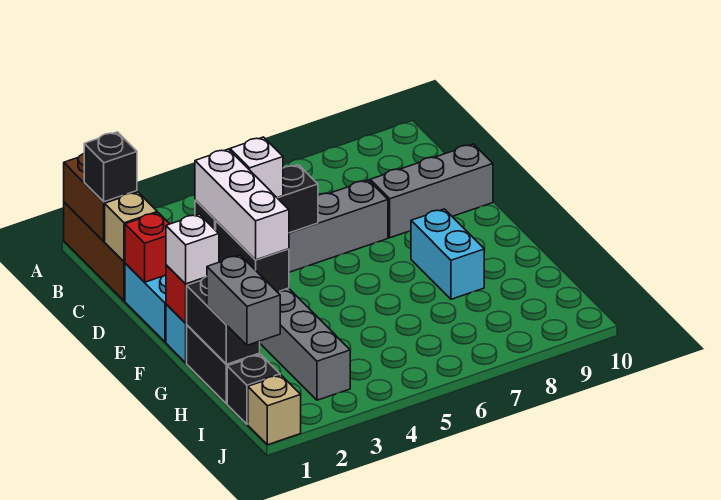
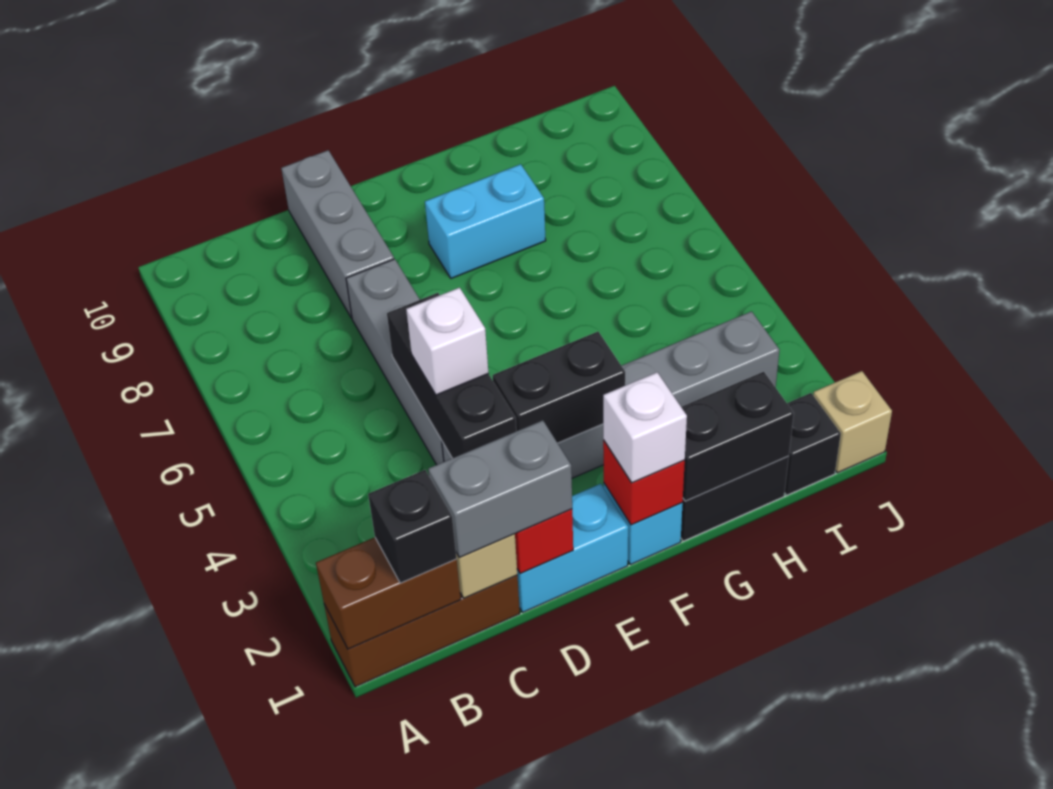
white 1x3 brick [195,149,289,260] -> none
grey 1x2 brick [207,255,280,345] -> grey 1x2 brick moved to [428,420,572,557]

